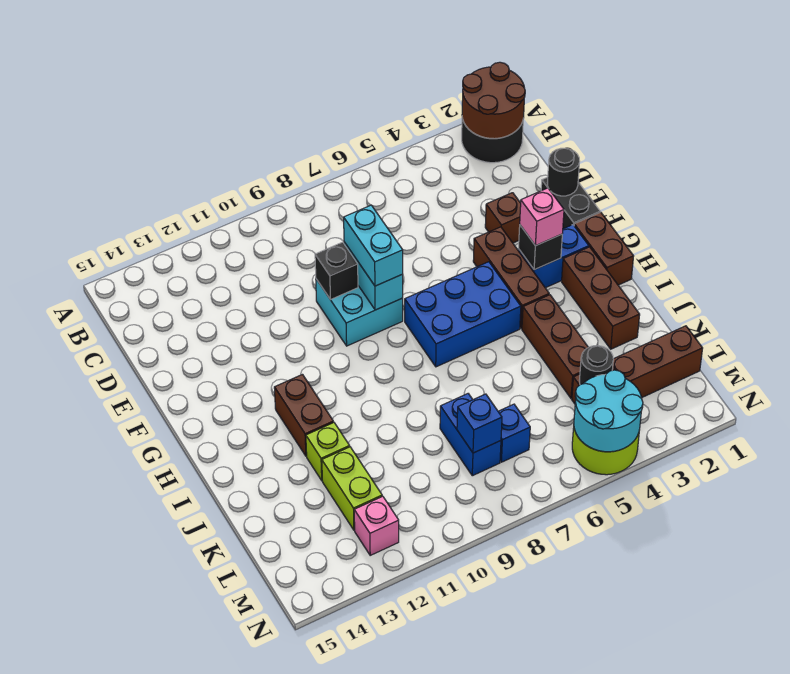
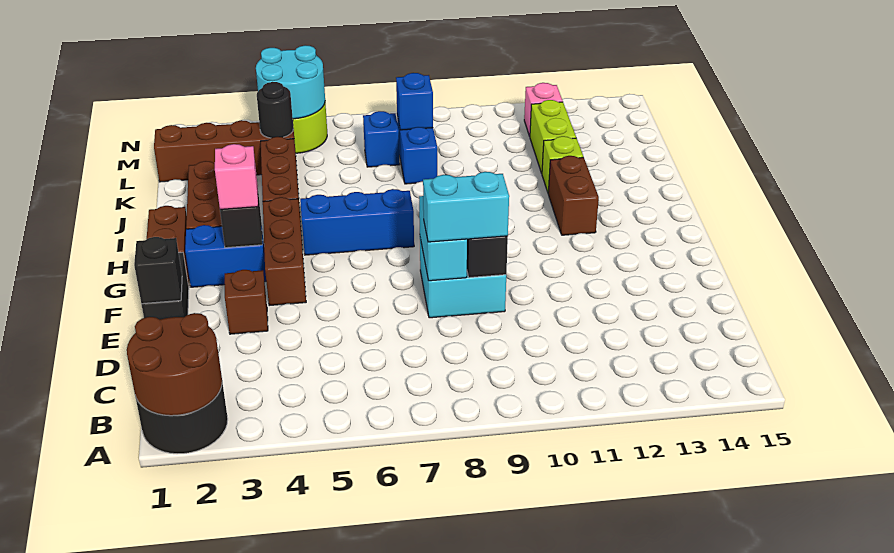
black 1x1 round brick [547,148,580,196] -> black 1x1 brick [134,237,182,304]
cyan 1x2 brick [344,205,403,286] -> cyan 1x2 brick turned to [423,172,509,242]
blue 2x3 brick [405,262,521,367] -> blue 1x3 brick [300,189,414,255]

